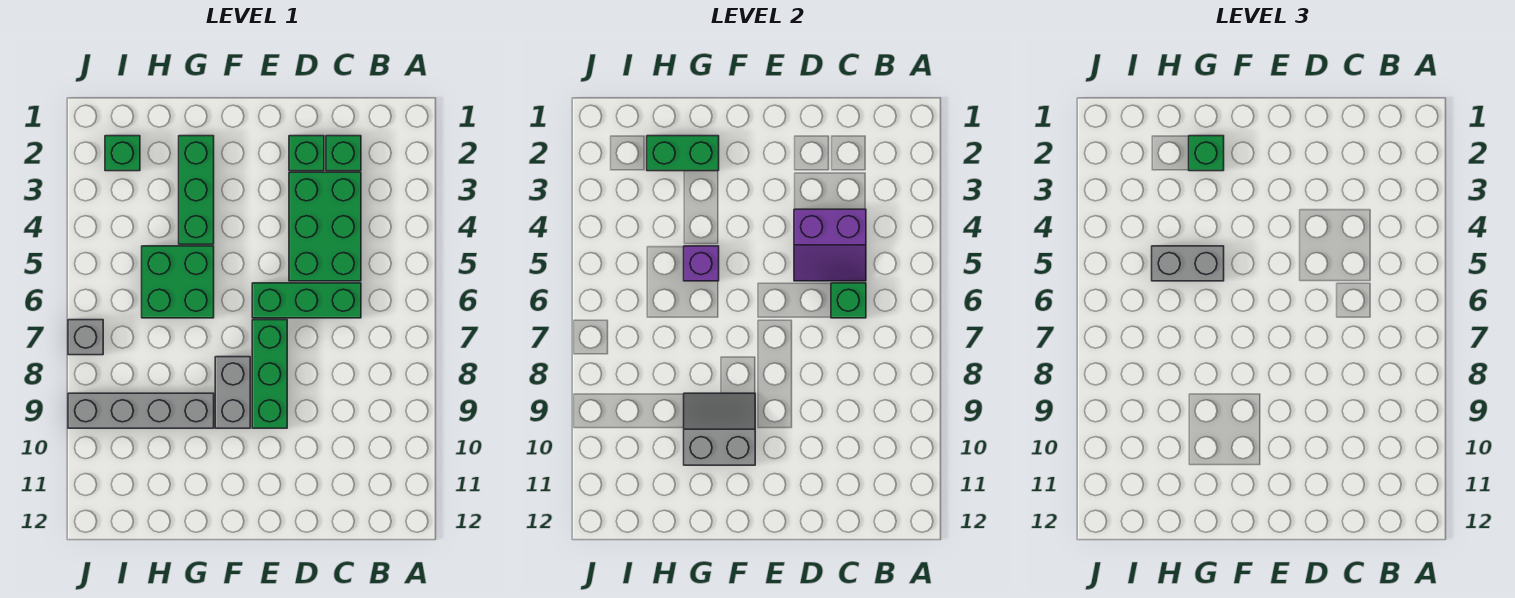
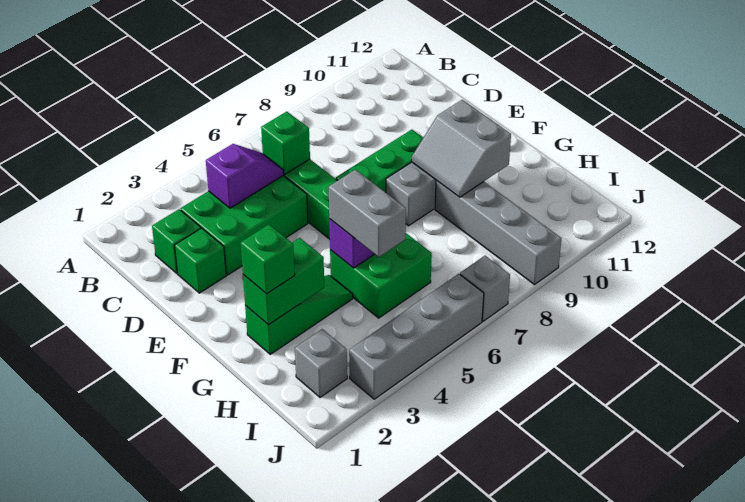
purple 2x2 slope [794,209,866,281] -> purple 1x2 slope [206,144,283,208]
green 1x3 brick [179,136,214,244] -> green 1x3 slope [245,275,353,354]
green 1x2 brick [647,136,719,171] -> green 1x2 brick turned to [243,238,324,325]
green 1x1 brick [105,136,140,171] -> grey 1x1 brick [295,329,347,398]
none -> grey 1x4 brick [349,274,484,399]

